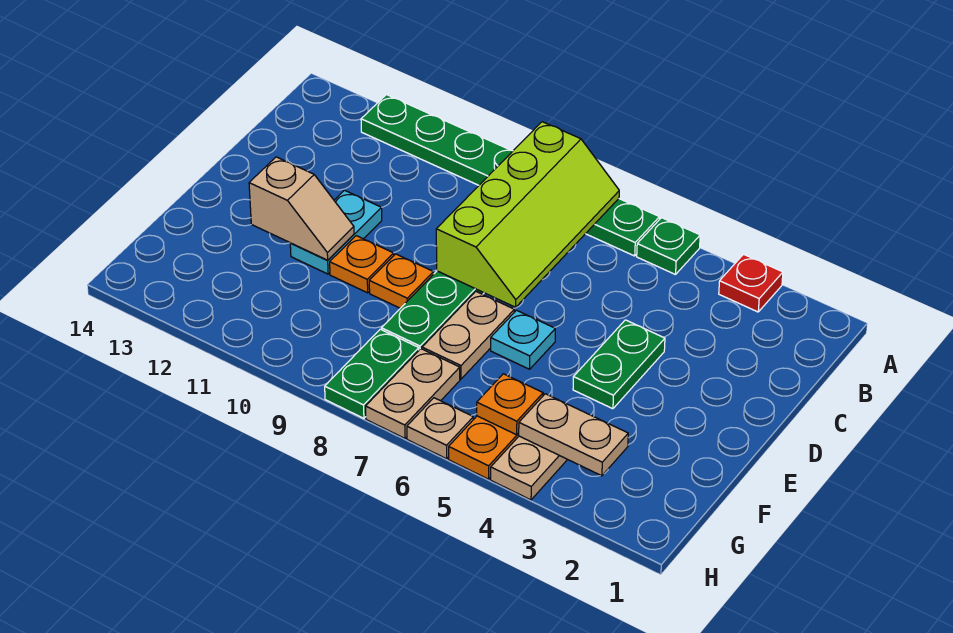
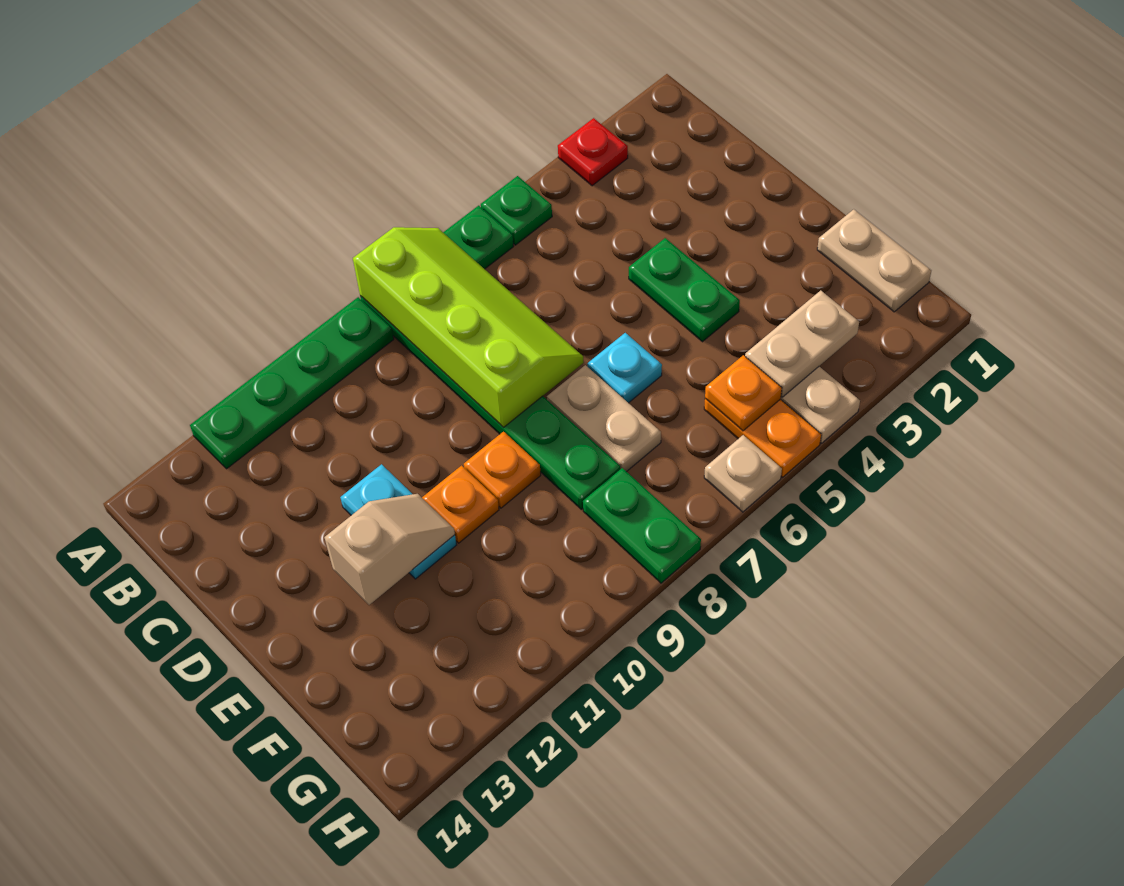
tan 1x2 plate [366,349,460,438] -> tan 1x2 plate moved to [817,209,931,312]

